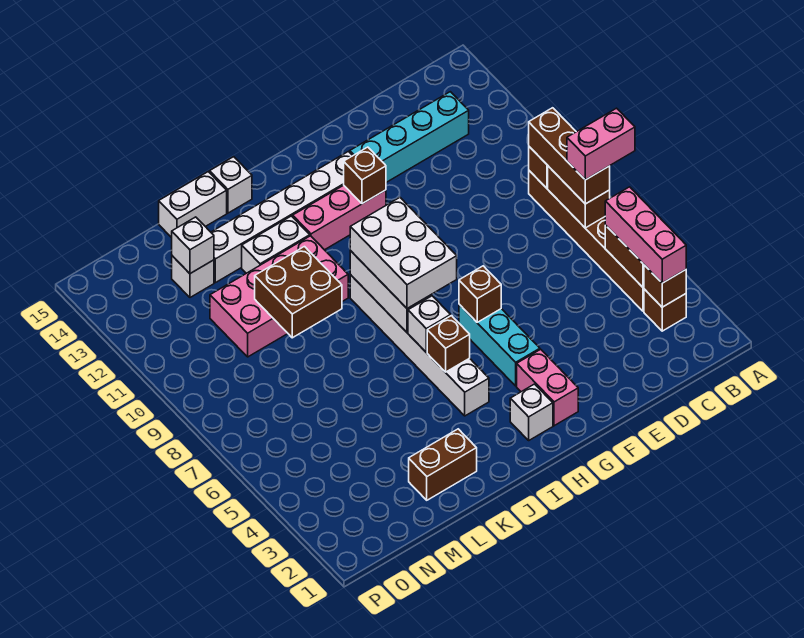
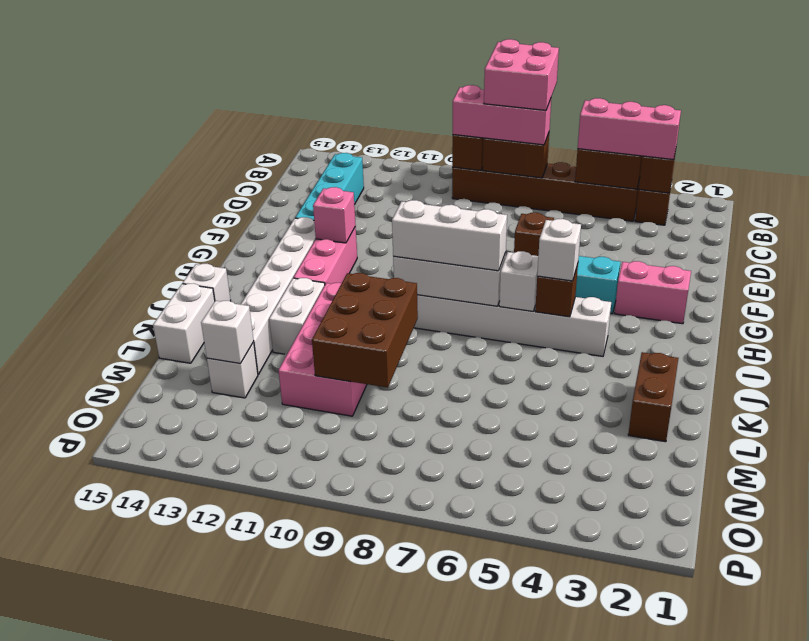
pink 1x2 brick [567,108,635,180] -> pink 2x2 brick [484,39,559,110]
brown 1x3 brick [529,108,610,204] -> pink 1x3 brick [453,85,551,145]
brown 1x1 brick [344,147,386,204] -> pink 1x1 brick [313,187,356,243]
white 1x1 brick [510,384,553,440] -> white 1x1 brick moved to [537,219,581,281]
white 2x3 brick [350,197,457,309] -> white 1x3 brick [392,200,507,271]
brown 2x2 brick [255,247,342,338] -> brown 2x3 brick [312,273,418,388]

